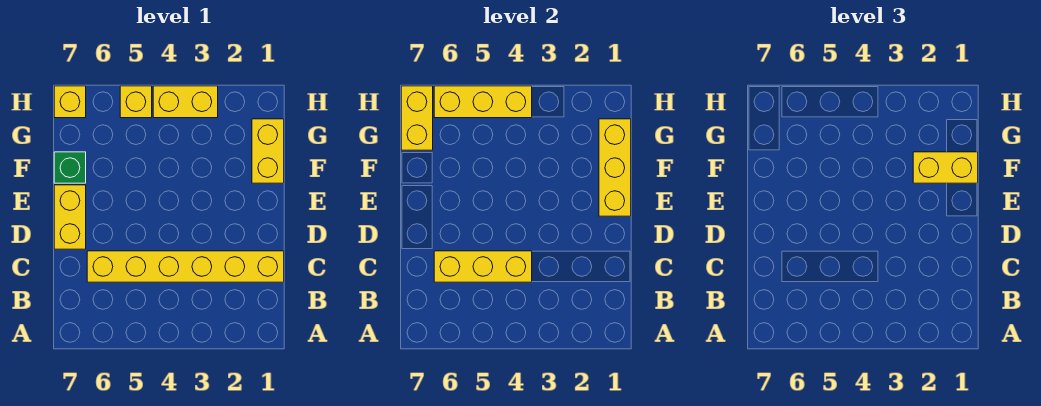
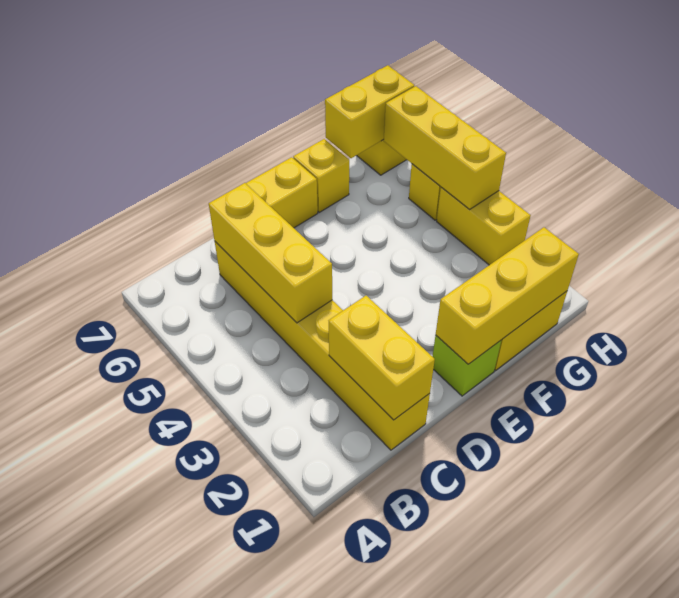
none -> lime 1x1 brick [432,335,501,396]
yellow 1x2 brick [913,152,978,183] -> yellow 1x2 brick moved to [329,296,435,420]
green 1x1 brick [54,152,86,183] -> yellow 1x1 brick [293,139,349,212]

